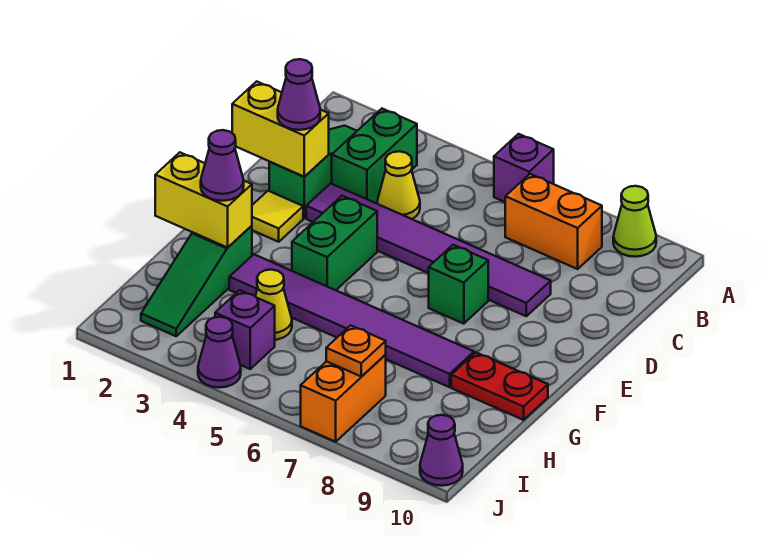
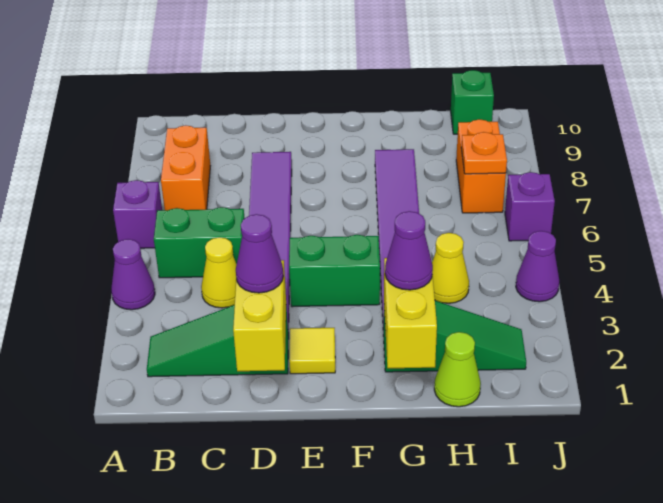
lime 1x1 cone [613,186,656,257] -> lime 1x1 cone moved to [434,332,481,407]
green 1x2 brick [332,109,417,203] -> green 1x2 brick moved to [154,207,245,278]
green 1x1 brick [429,245,488,324] -> green 1x1 brick moved to [451,70,494,134]
red 1x2 plate [451,353,548,420] -> none
purple 1x1 brick [215,290,275,369] -> purple 1x1 brick moved to [505,172,555,241]
orange 1x2 brick [301,355,386,442] -> orange 1x2 brick turned to [456,119,506,213]
purple 1x1 cone [420,415,463,486] -> purple 1x1 cone moved to [111,239,155,310]

